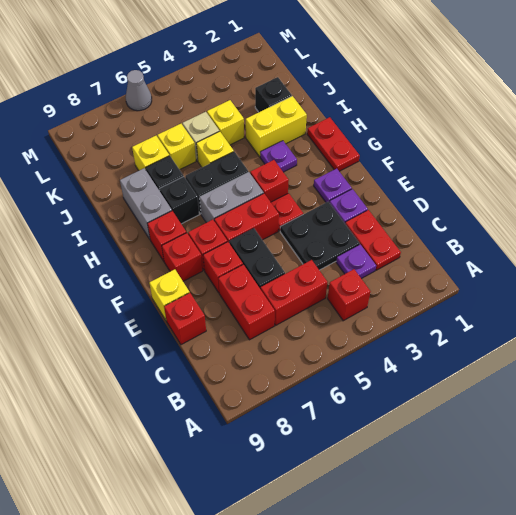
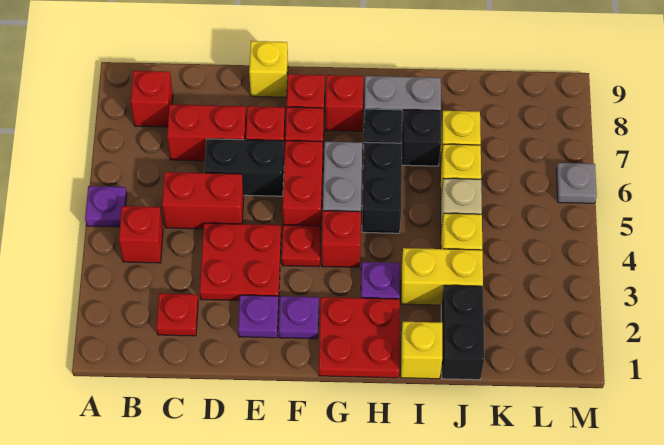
red 1x2 plate [345,210,401,270] -> red 1x1 plate [156,293,198,336]
purple 1x1 plate [336,245,376,279] -> purple 1x1 plate moved to [85,186,127,227]
red 1x2 brick [261,260,327,325] -> red 1x2 brick turned to [162,172,244,229]
black 2x2 plate [280,201,360,270] -> red 2x2 plate [200,223,281,300]
red 1x1 brick [164,293,206,345] -> red 1x1 brick moved to [131,71,173,127]
red 1x2 plate [307,117,360,171] -> red 2x2 plate [319,297,400,378]
yellow 1x2 brick [246,96,307,157] -> yellow 1x2 brick turned to [401,248,483,305]
yellow 1x1 brick [196,131,234,167] -> yellow 1x1 brick moved to [401,322,442,379]
black 1x1 brick [255,77,292,112] -> black 1x2 brick [441,285,484,380]
grey 1x1 cone [126,70,152,111] -> grey 1x1 plate [556,163,597,203]

